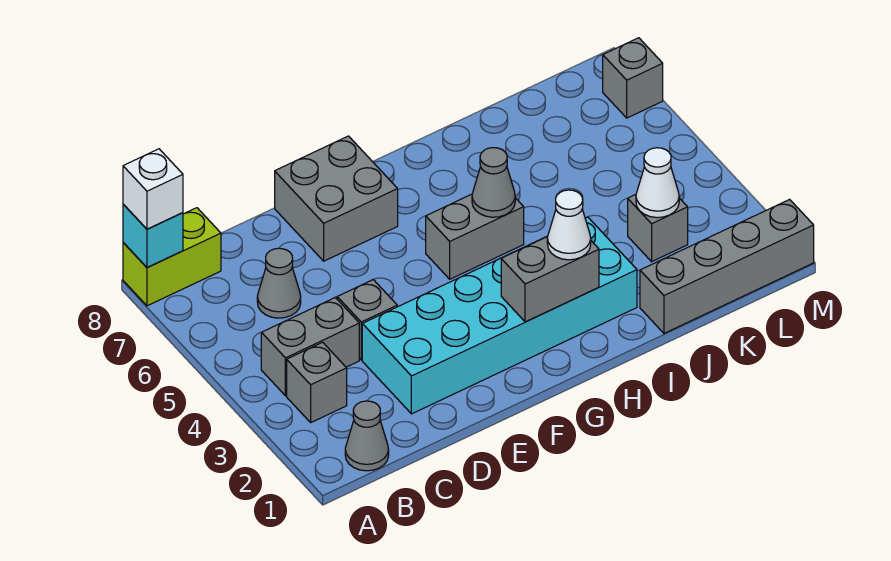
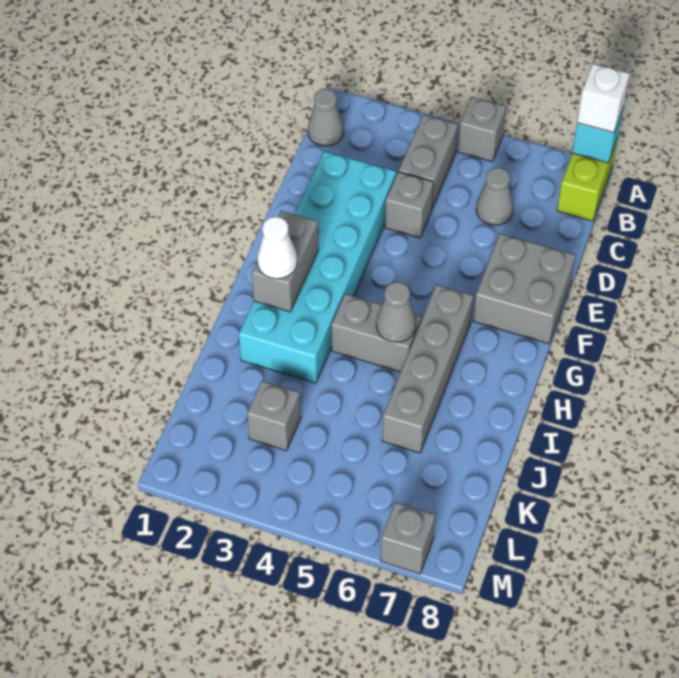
grey 1x1 brick [287,342,347,422] -> grey 1x1 brick moved to [458,97,506,162]
grey 1x2 brick [426,194,524,279] -> grey 1x2 brick turned to [331,294,421,372]
grey 1x4 brick [640,199,814,333] -> grey 1x4 brick moved to [382,285,473,453]
white 1x1 cone [636,148,679,218] -> none

